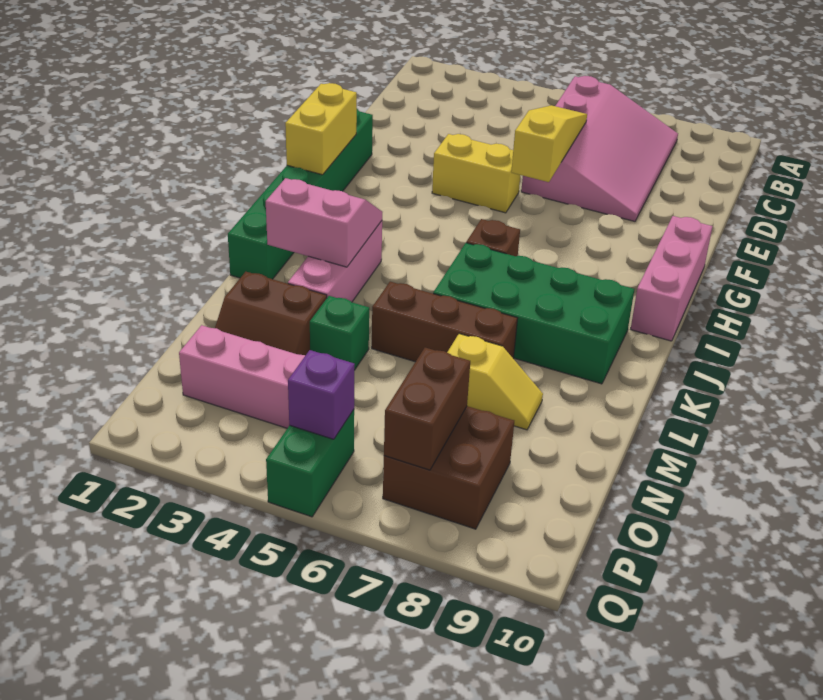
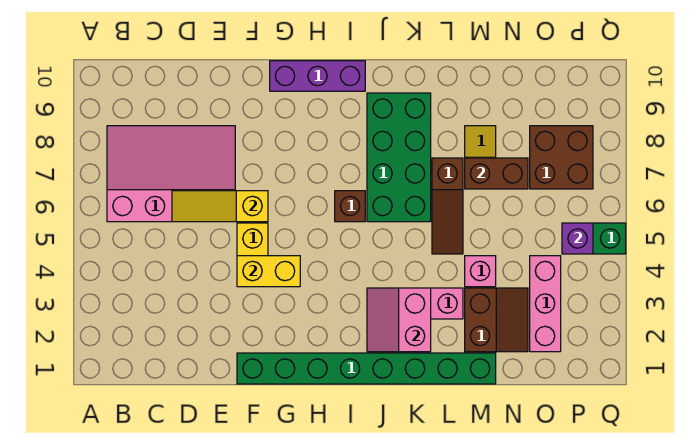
green 1x6 brick [228,109,373,279] -> green 1x8 brick [237,353,496,384]
yellow 1x2 brick [285,83,357,175] -> yellow 1x2 brick moved to [237,256,300,287]
pink 1x3 brick [631,216,713,341] -> purple 1x3 brick [270,61,365,91]
brown 1x3 brick [372,282,518,362] -> brown 1x3 slope [432,158,463,254]
green 1x1 brick [310,296,369,370] -> pink 1x1 brick [465,256,496,287]
brown 1x2 brick [384,348,470,470] -> brown 1x2 brick moved to [465,158,528,189]

